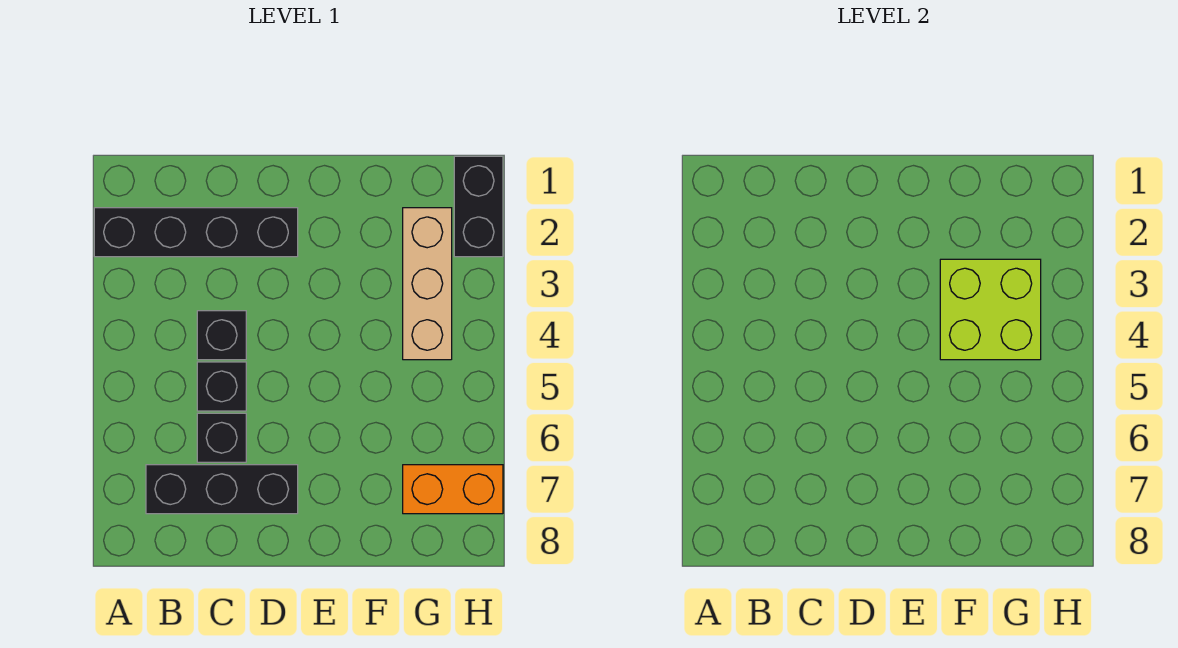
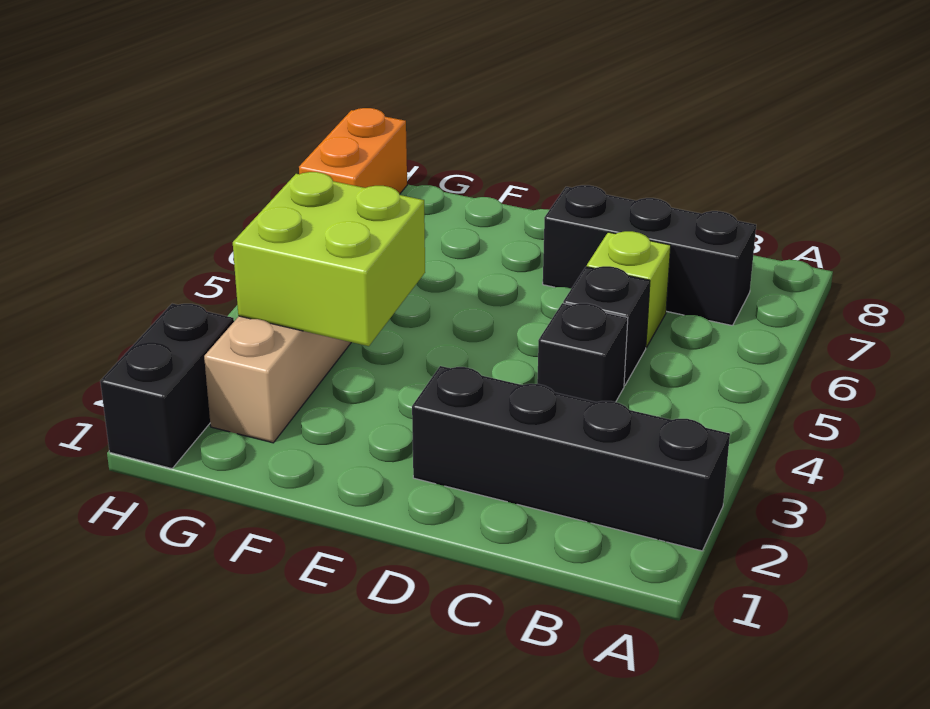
black 1x1 brick [197,413,246,462] -> lime 1x1 brick [587,231,671,348]
orange 1x2 brick [403,465,503,514] -> orange 1x2 brick turned to [299,108,407,194]

